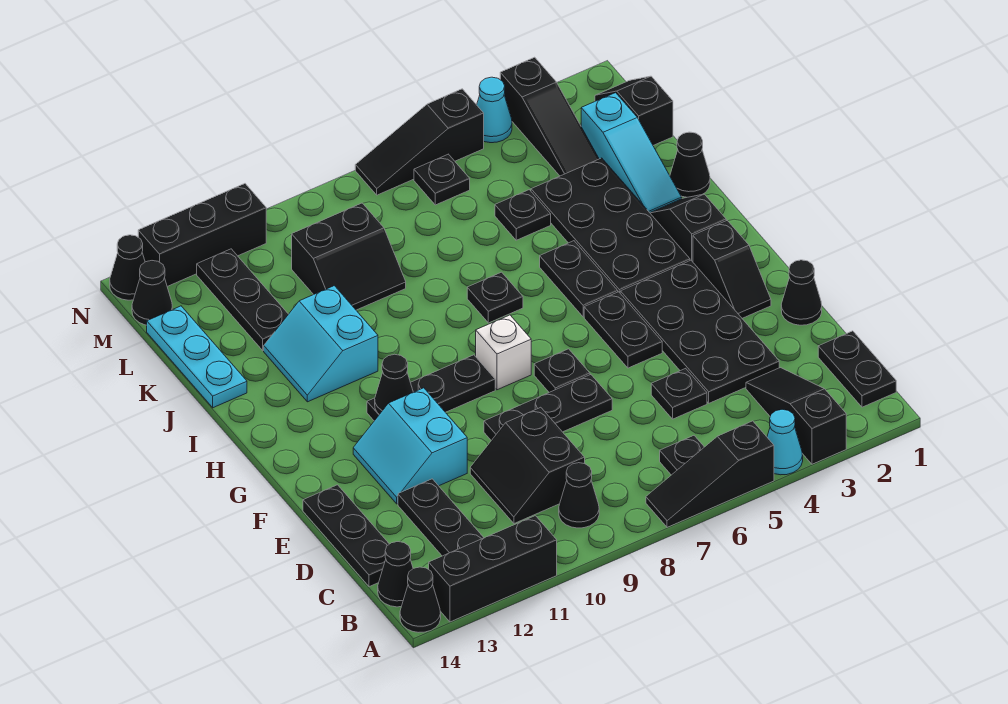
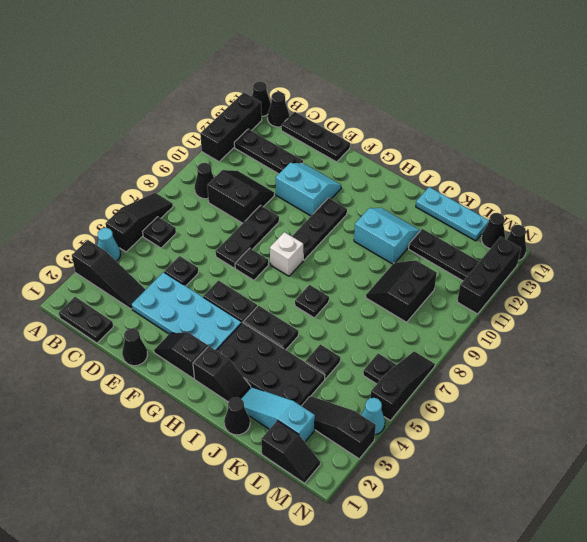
black 2x4 plate [620,260,779,403] -> cyan 2x4 plate [131,272,242,350]
black 1x1 cone [375,354,413,414] -> none

